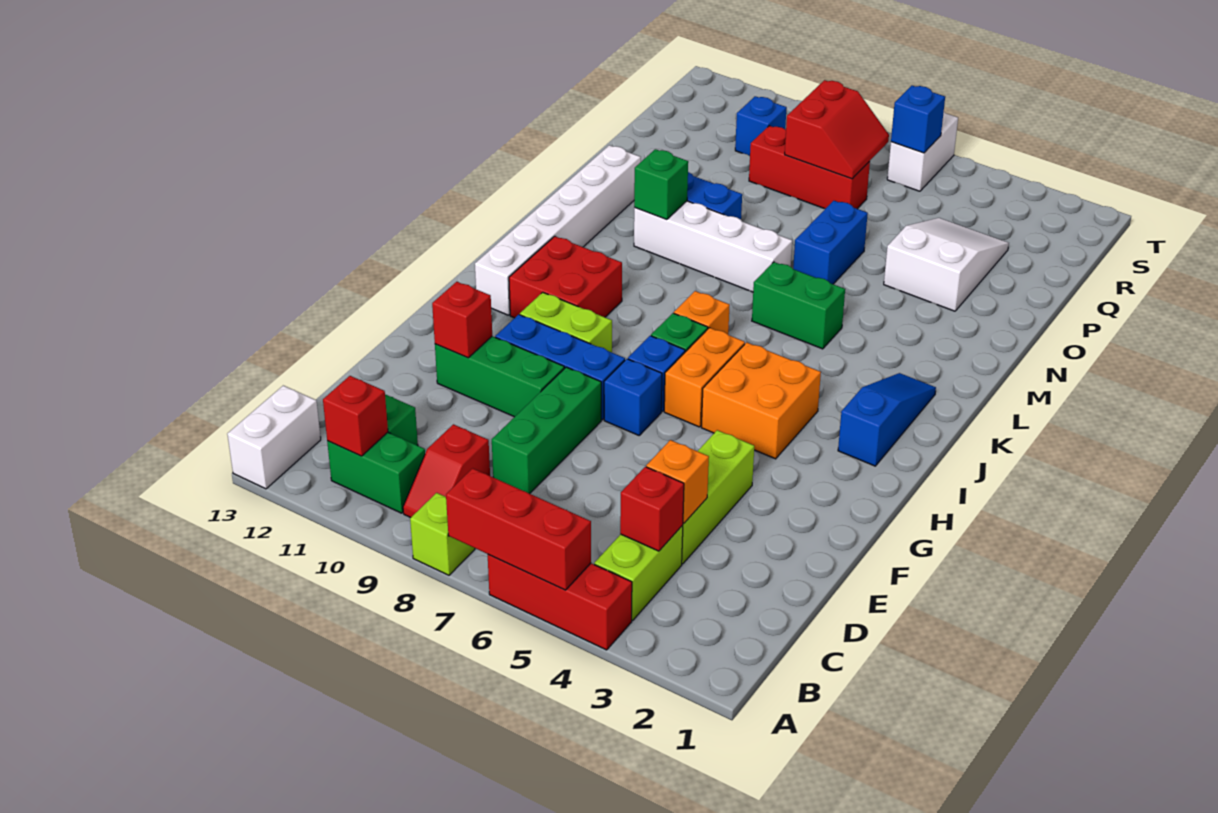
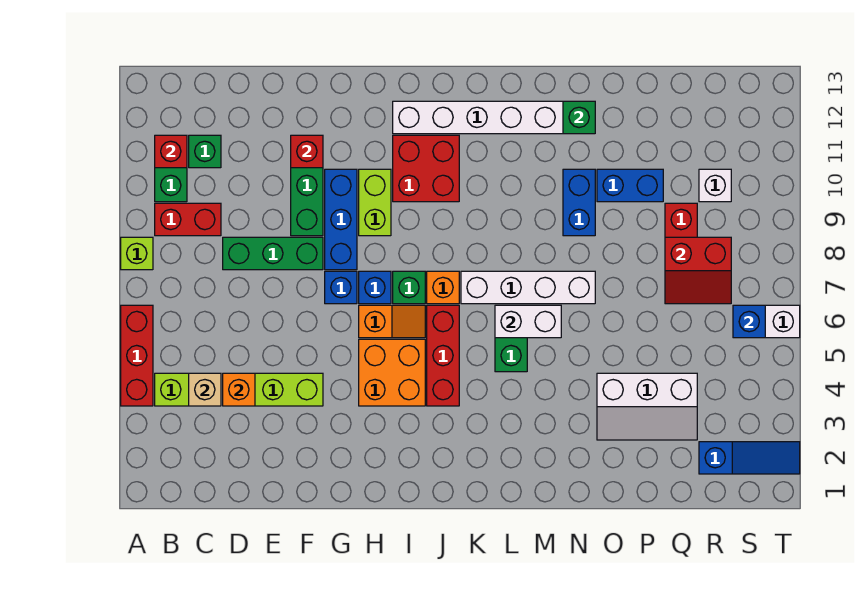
red 1x3 brick [446,468,591,590] -> red 1x3 brick moved to [427,305,459,406]
white 1x2 brick [227,386,321,489] -> white 1x2 brick moved to [495,305,561,338]
red 1x2 slope [403,424,490,518] -> red 1x2 brick [155,203,221,236]
red 1x1 brick [620,467,684,551] -> tan 1x1 brick [189,373,221,406]
orange 1x2 brick [664,328,745,427] -> orange 1x2 slope [359,305,425,338]
blue 1x3 slope [838,373,936,466] -> blue 1x3 slope moved to [699,442,800,474]
white 1x4 brick [634,201,792,292] -> white 1x4 brick turned to [461,271,595,304]
green 1x1 brick [634,149,688,219] -> green 1x1 brick moved to [563,101,595,134]
blue 1x2 brick [793,201,868,284] -> blue 1x2 brick moved to [597,169,663,202]
white 2x3 slope [884,218,1009,311] -> white 2x3 slope turned to [597,373,697,440]
blue 1x1 brick [735,96,787,156] -> white 1x1 brick [699,169,731,202]

